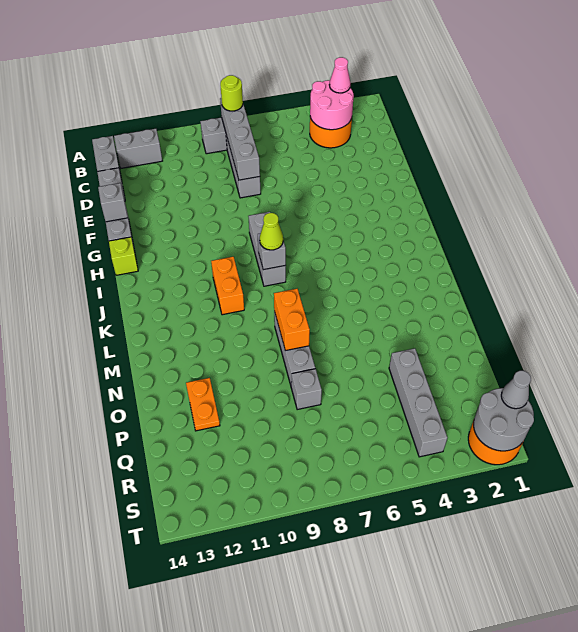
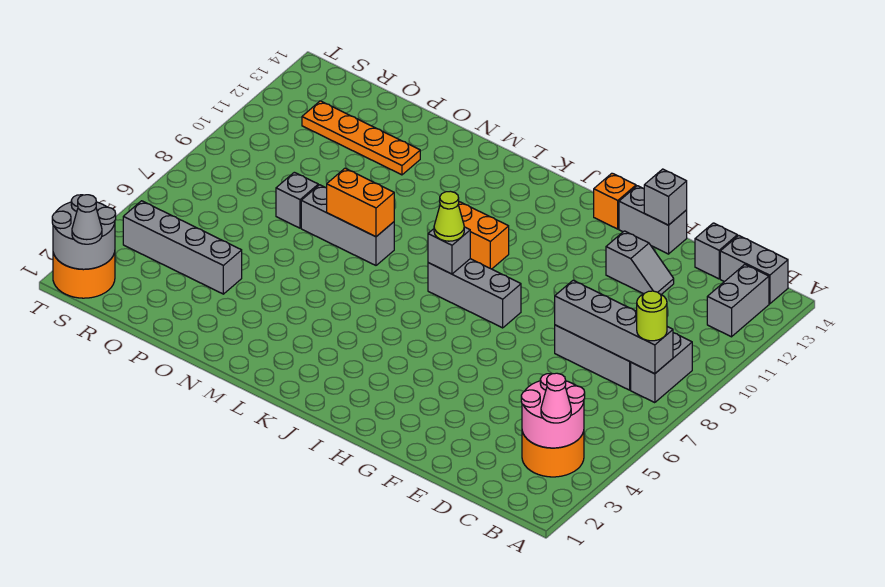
none -> grey 1x2 slope [606,231,674,294]
lime 1x1 brick [109,237,138,275] -> orange 1x1 brick [594,173,636,229]
orange 1x2 plate [186,378,220,431] -> orange 1x4 plate [302,101,420,175]

